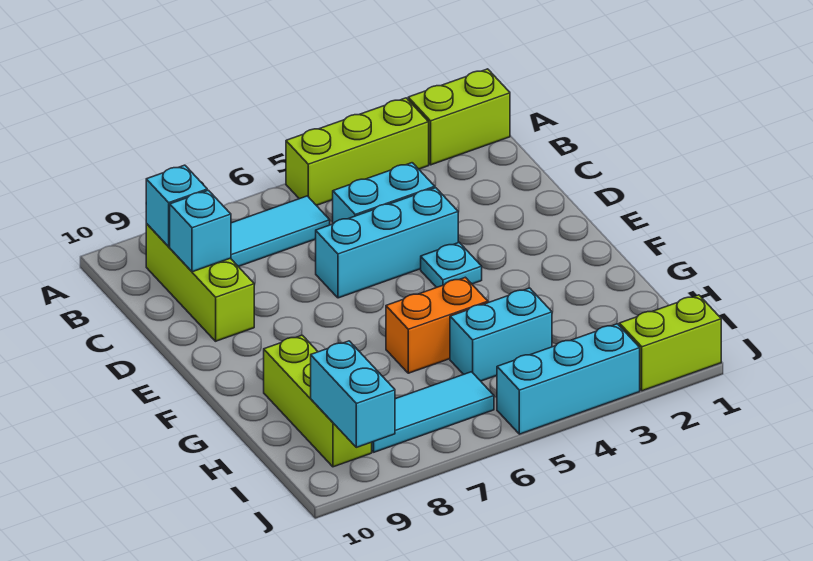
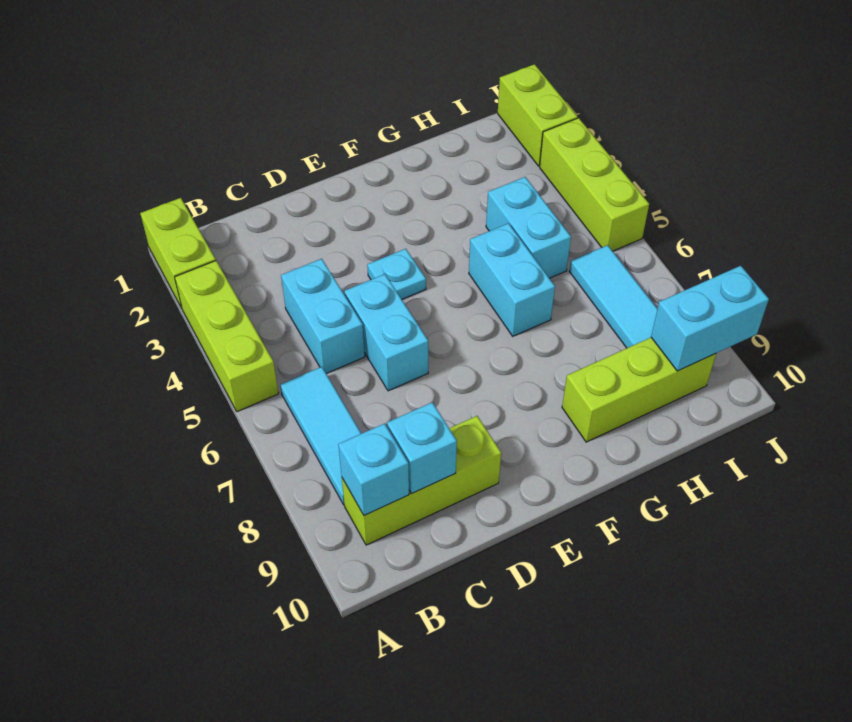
cyan 1x3 brick [316,188,458,298] -> cyan 1x2 brick [344,274,428,391]
orange 1x2 brick [386,277,488,373] -> cyan 1x2 brick [469,223,555,336]
cyan 1x3 brick [497,324,640,434] -> lime 1x3 brick [540,118,649,251]

